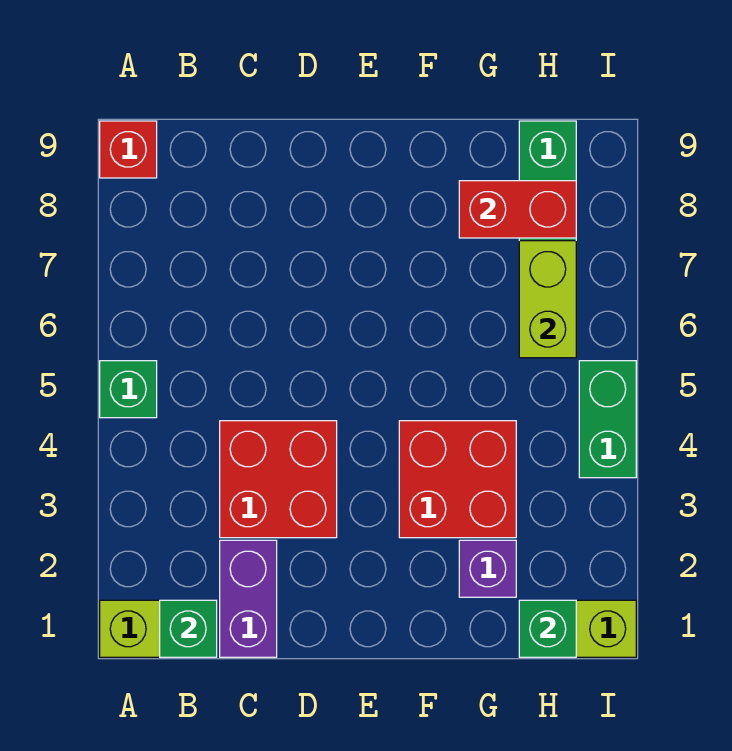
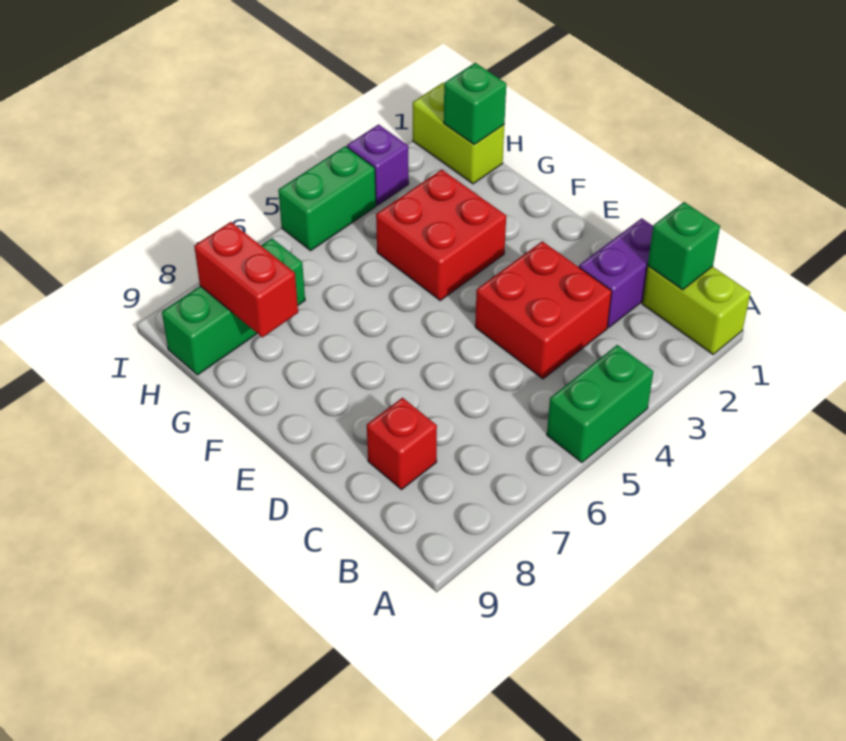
green 1x1 brick [100,361,157,418] -> green 1x2 brick [547,345,653,462]
red 1x1 brick [100,121,157,178] -> red 1x1 brick moved to [367,398,437,490]
purple 1x1 brick [459,540,516,597] -> purple 1x1 brick moved to [347,125,409,205]
lime 1x2 brick [519,241,576,358] -> none

